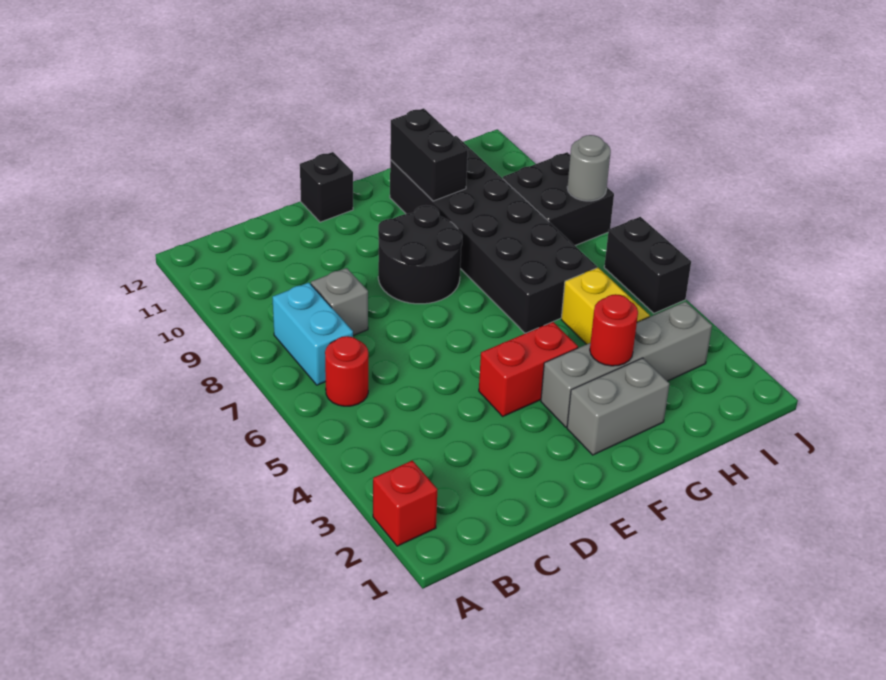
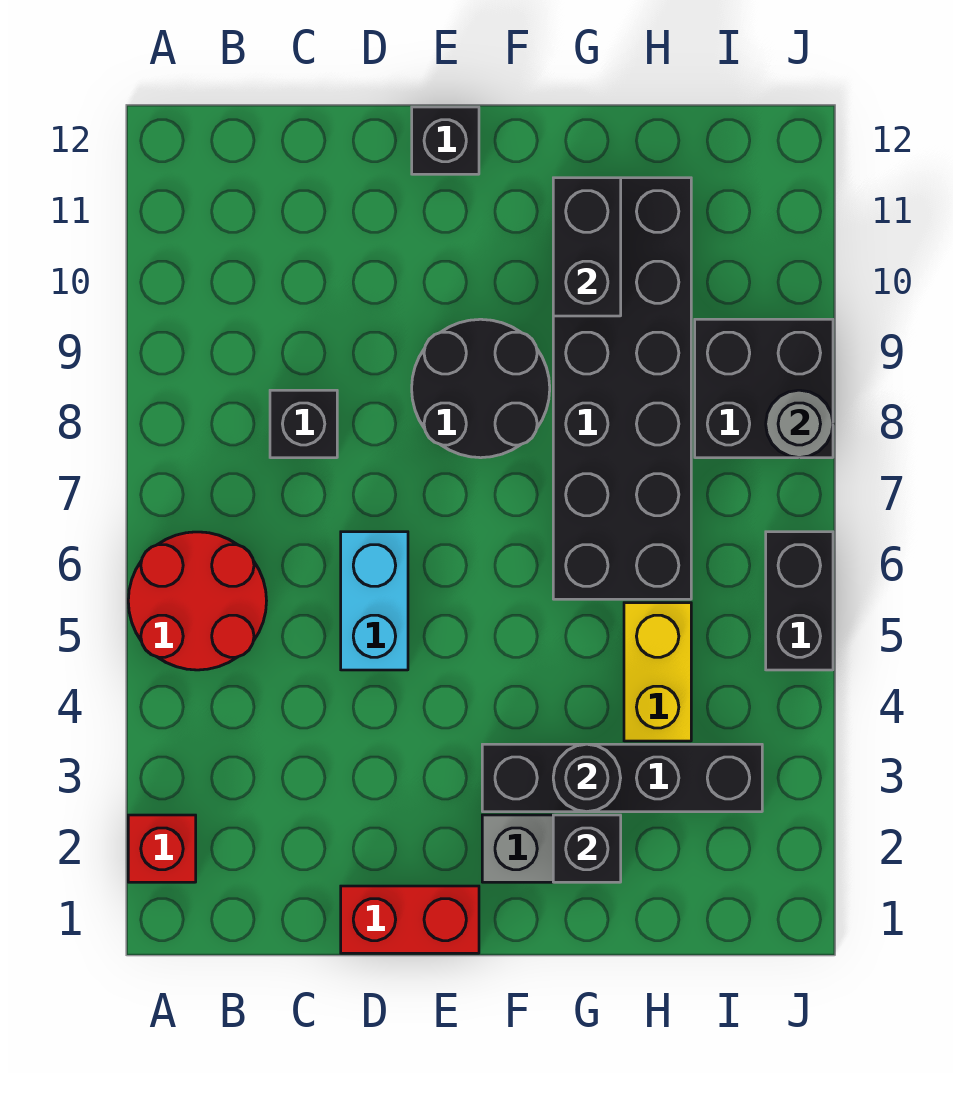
red 1x1 round brick [325,336,368,406] -> red 2x2 round brick [128,532,267,670]
cyan 1x2 brick [273,283,353,385] -> cyan 1x2 brick moved to [341,532,408,670]
grey 1x1 brick [311,268,368,336] -> black 1x1 brick [270,390,337,458]
red 1x2 brick [479,322,578,416] -> red 1x2 brick moved to [341,886,479,953]
grey 1x4 brick [541,301,712,427] -> black 1x4 brick [482,744,762,812]
none -> black 1x1 brick [553,815,621,882]
red 1x1 round brick [590,294,638,366] -> black 1x1 round brick [553,744,621,812]

